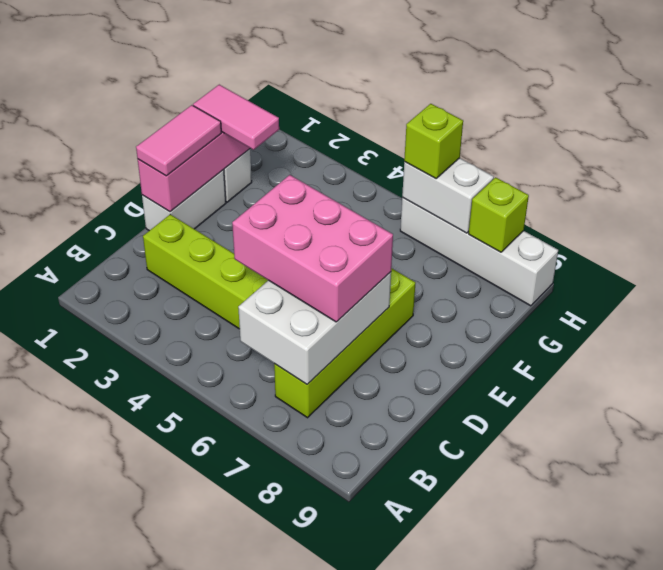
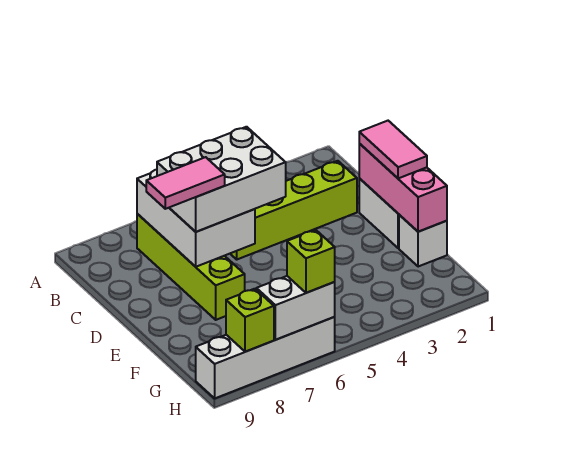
pink 2x3 brick [232,175,393,322] -> white 2x3 brick [157,127,286,232]
pink 1x2 tile [193,85,279,150] -> pink 1x2 tile moved to [146,157,225,209]

